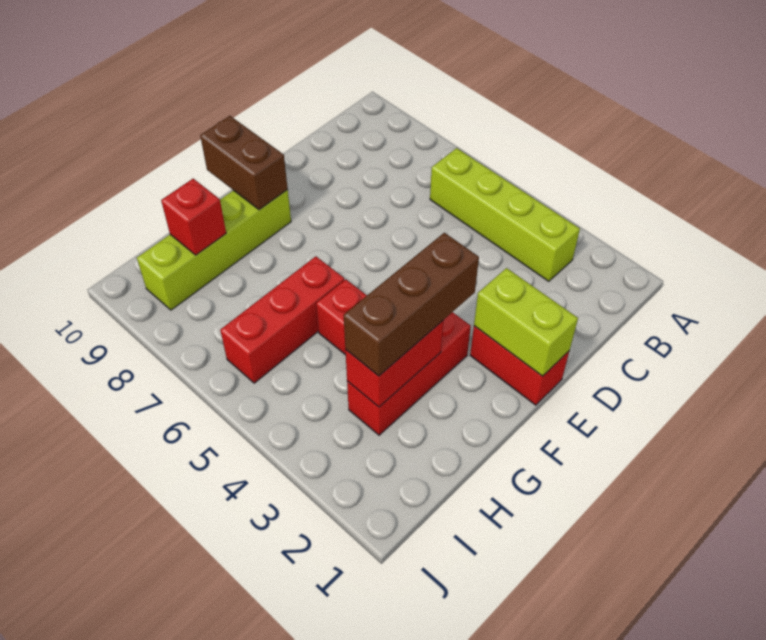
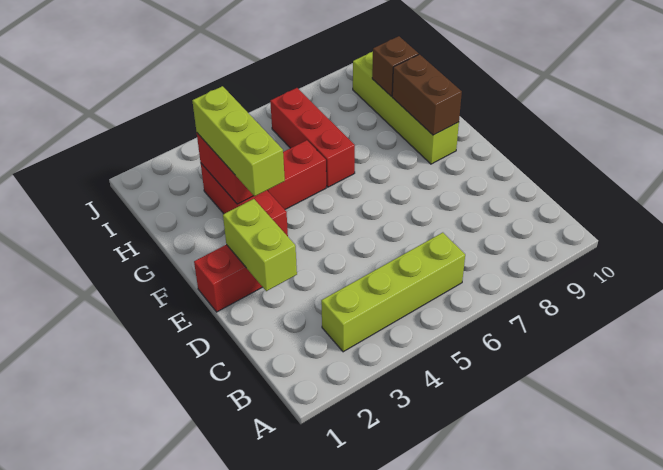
lime 1x2 brick [474,268,578,376] -> lime 1x2 brick turned to [223,199,297,291]
brown 1x3 brick [344,233,479,376] -> lime 1x3 brick [192,86,285,196]
brown 1x2 brick [200,116,288,210] -> brown 1x2 brick turned to [392,54,462,135]
red 1x1 brick [161,179,226,255] -> brown 1x1 brick [372,36,419,96]

